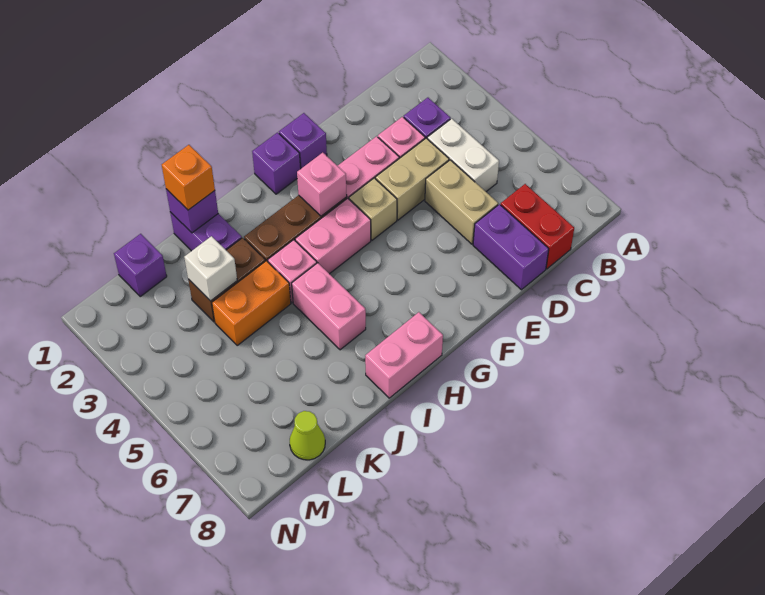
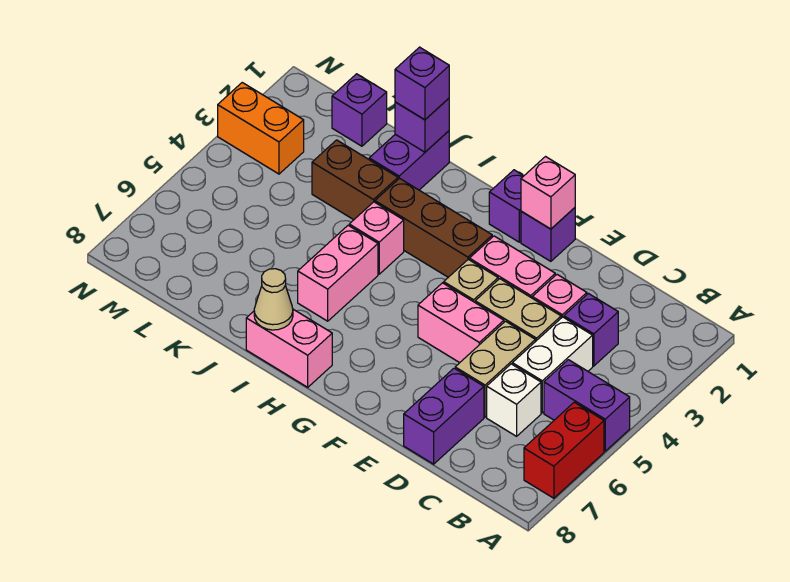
none -> purple 1x2 brick [544,360,630,451]
red 1x2 brick [501,184,574,269] -> red 1x2 brick moved to [524,402,604,498]
pink 1x1 brick [297,153,347,216] -> pink 1x1 brick moved to [521,157,575,229]
pink 1x2 brick [295,198,371,274] -> pink 1x2 brick moved to [418,283,504,363]
none -> tan 1x1 cone [254,269,293,330]
orange 1x1 brick [162,145,215,210] -> purple 1x1 brick [395,47,449,120]
orange 1x2 brick [212,261,291,345] -> orange 1x2 brick moved to [218,83,304,174]
white 1x1 brick [184,236,237,301] -> white 1x1 brick moved to [487,364,541,436]
lime 1x1 cone [290,411,325,460] -> none

